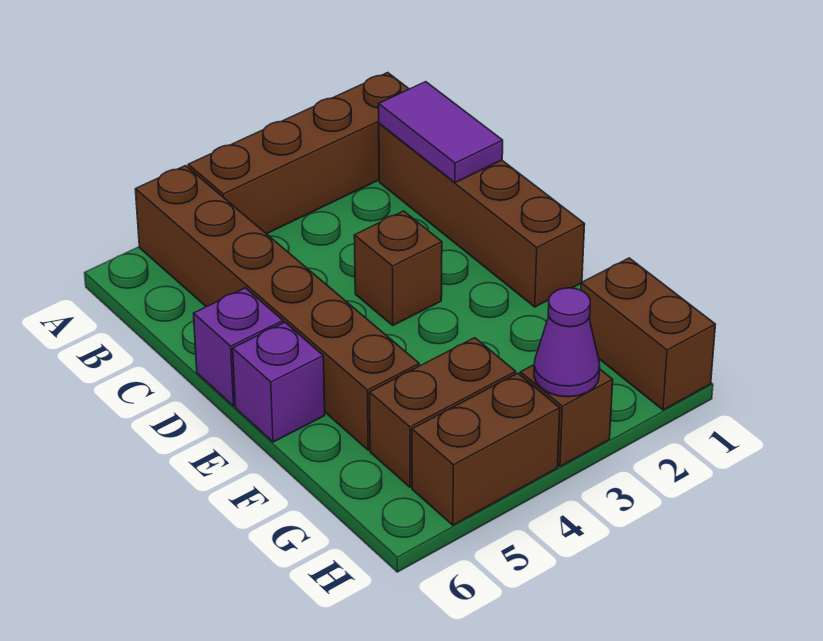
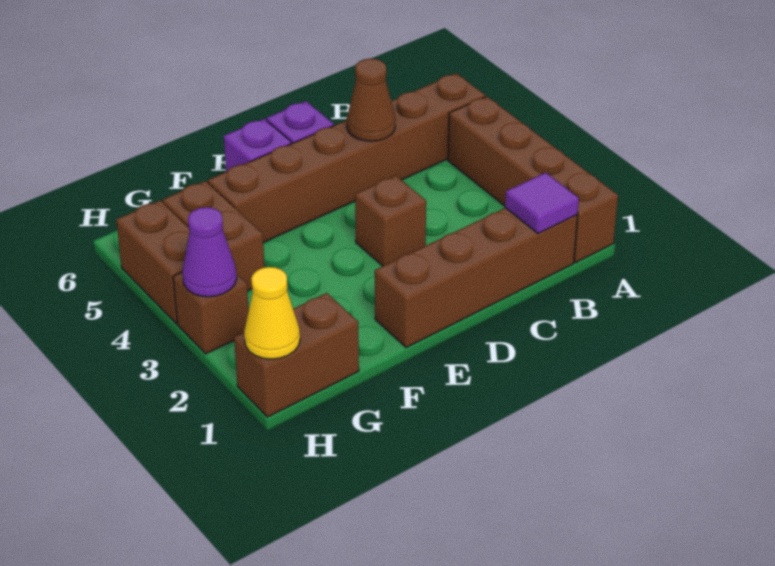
purple 1x2 tile [379,82,503,183] -> purple 1x1 tile [505,173,579,233]
none -> brown 1x1 cone [347,59,395,141]
none -> yellow 1x1 cone [244,267,300,359]

